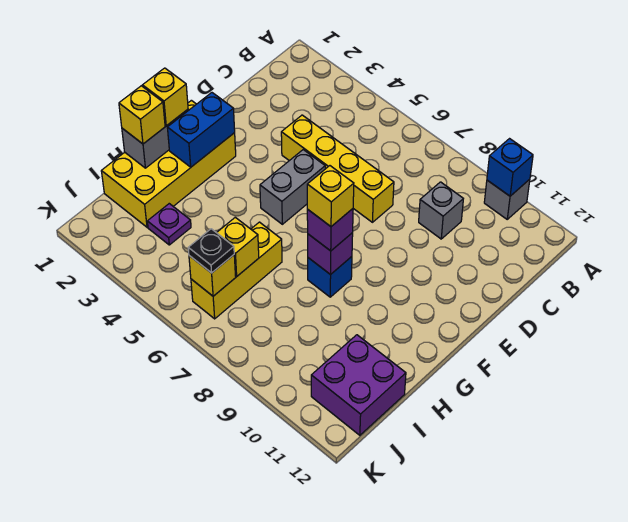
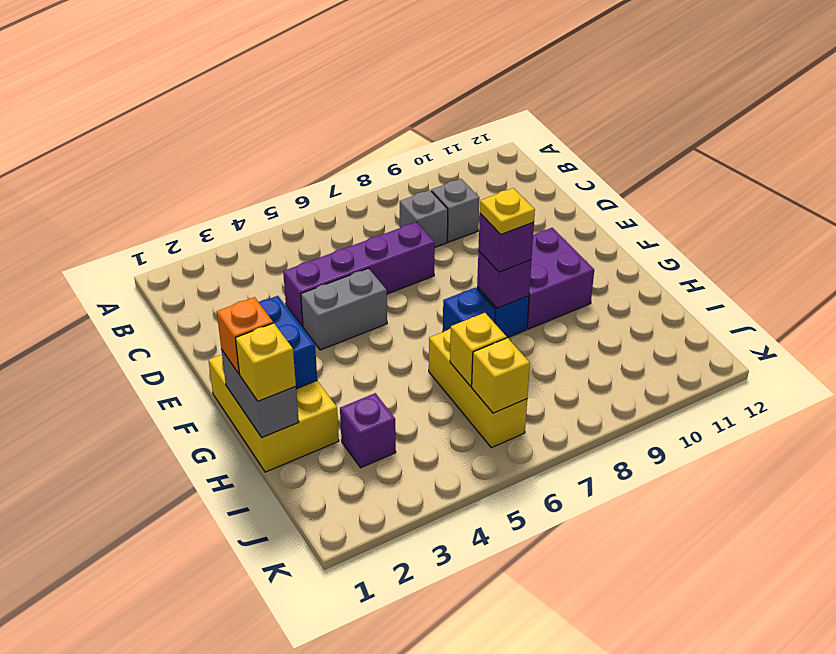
grey 1x1 brick [484,179,530,219] -> grey 1x1 brick moved to [400,190,448,247]
blue 1x1 brick [487,139,533,196] -> blue 1x1 brick moved to [443,287,495,332]
yellow 1x4 brick [281,115,394,222] -> purple 1x4 brick [283,222,435,327]
grey 1x2 brick [260,150,325,224] -> grey 1x2 brick turned to [301,268,387,350]
yellow 2x4 brick [101,100,236,227] -> yellow 2x3 brick [208,355,339,472]
yellow 1x1 brick [143,68,188,126] -> orange 1x1 brick [217,297,273,374]
yellow 1x1 brick [307,166,354,226] -> yellow 1x1 plate [480,188,535,234]
purple 1x1 plate [147,204,191,245] -> purple 1x1 brick [340,393,396,468]
purple 2x2 brick [311,335,406,435] -> purple 2x2 brick moved to [527,228,594,329]
black 1x1 plate [188,229,234,273] -> none

